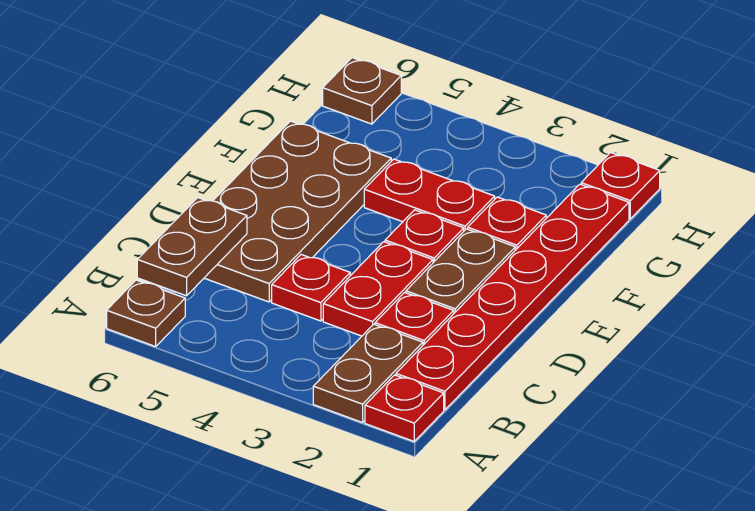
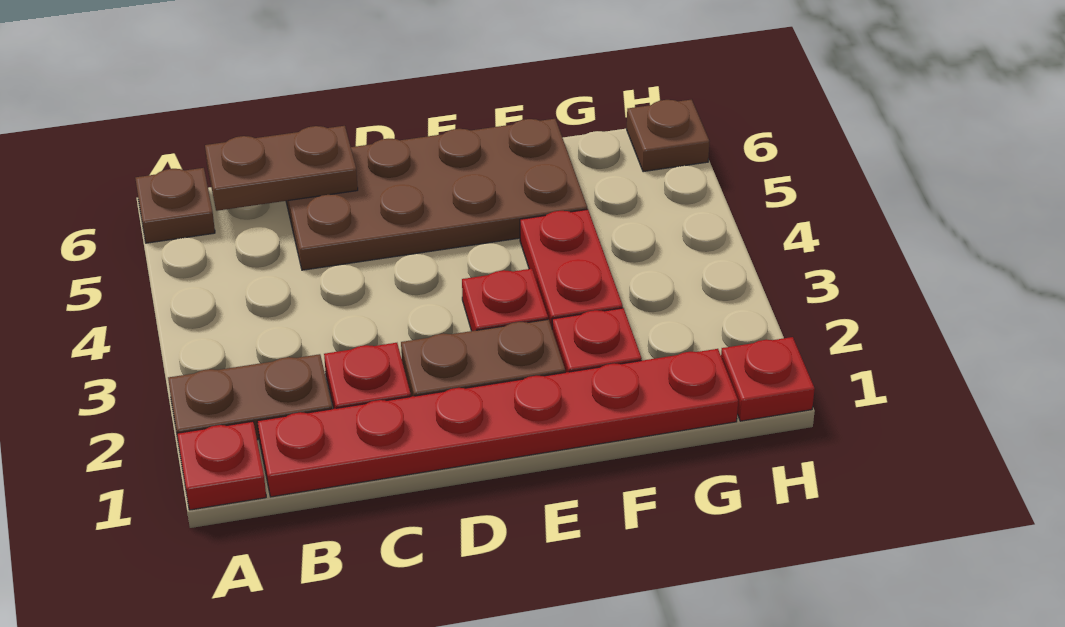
red 1x2 plate [323,242,433,336] -> none
red 1x1 plate [272,255,350,321] -> none

